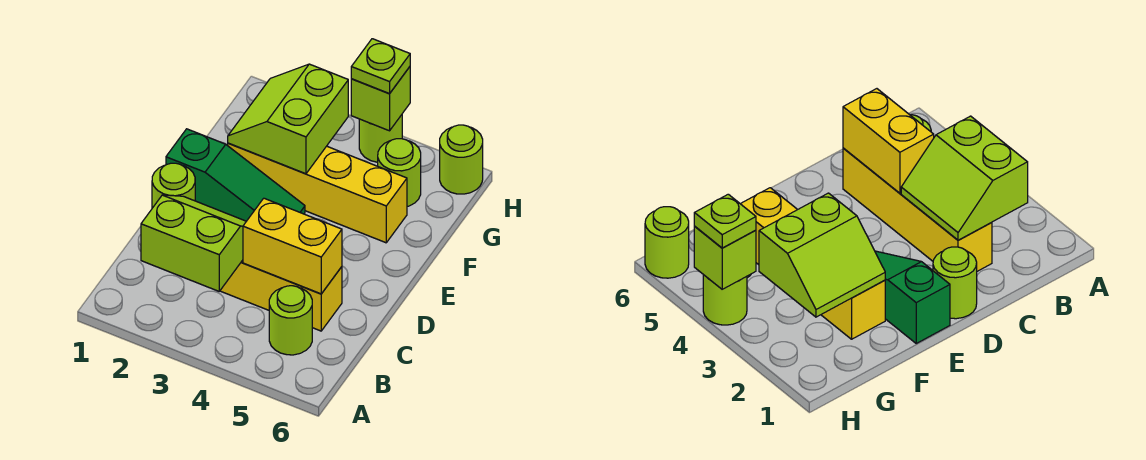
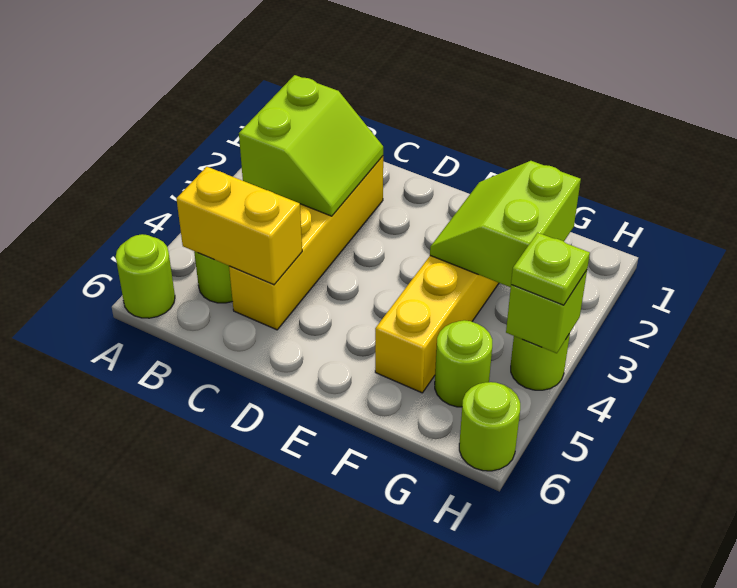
yellow 1x2 brick [243,198,342,294] -> yellow 1x2 brick turned to [176,167,302,285]
lime 1x1 round brick [152,163,195,208] -> lime 1x1 round brick moved to [116,234,175,318]
green 1x3 slope [166,129,305,221] -> none
lime 2x2 slope [228,64,348,174] -> lime 2x2 slope turned to [430,161,581,287]

